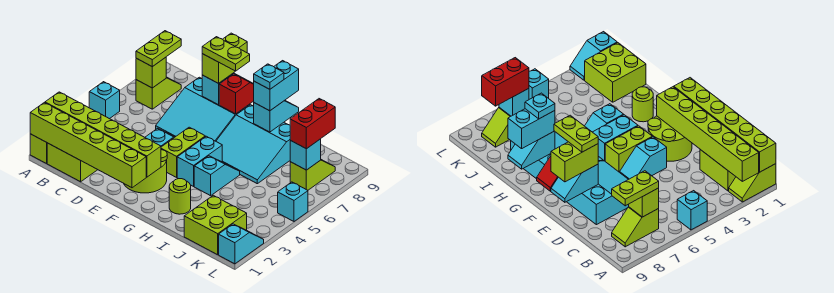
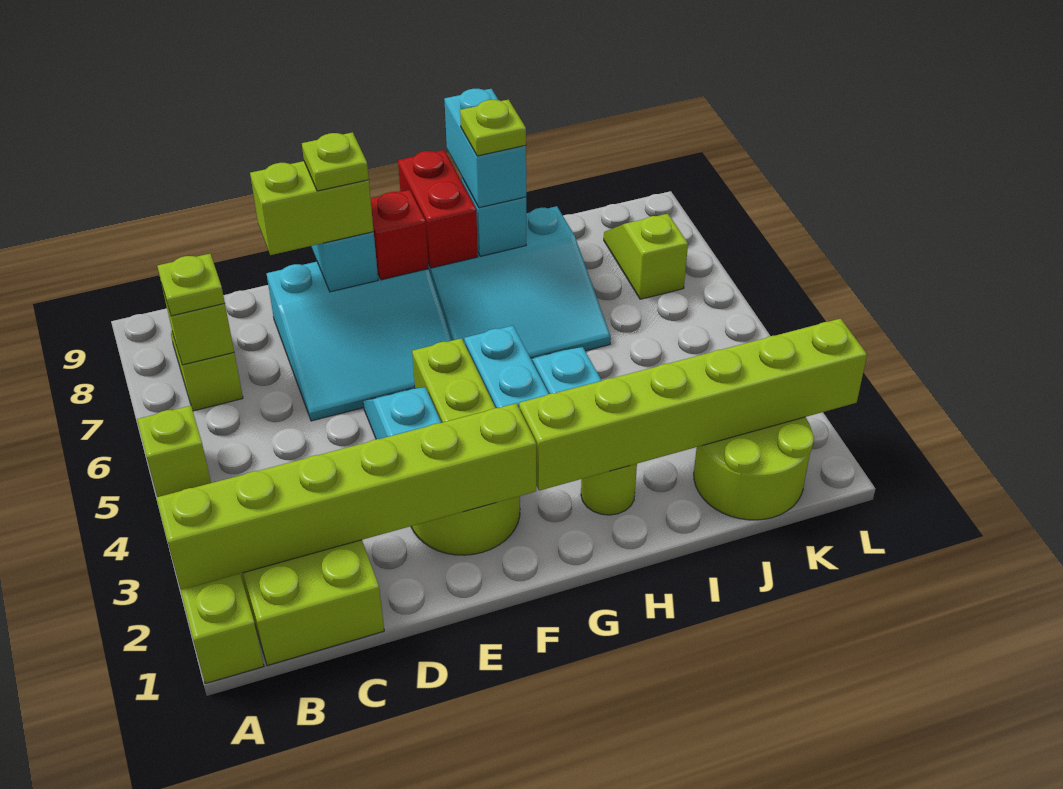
lime 1x6 brick [30,103,146,188] -> lime 1x6 brick moved to [519,319,867,491]
cyan 1x1 brick [89,82,120,119] -> lime 1x1 brick [137,406,211,497]
lime 1x2 plate [136,31,181,67] -> lime 1x1 plate [157,254,225,316]
lime 1x2 brick [202,33,247,83] -> lime 1x2 brick turned to [250,161,374,255]
lime 1x2 plate [202,37,250,71] -> lime 1x1 plate [302,132,369,191]
cyan 1x1 plate [254,64,284,89] -> lime 1x1 plate [460,100,526,156]
lime 2x2 brick [184,195,247,255] -> lime 2x2 round brick [694,417,814,520]
cyan 1x1 brick [290,139,321,170] -> none
red 1x2 brick [290,99,335,149] -> red 1x2 brick moved to [398,150,478,268]
cyan 1x2 slope [219,224,264,264] -> none
cyan 1x1 brick [278,182,308,221] -> none

